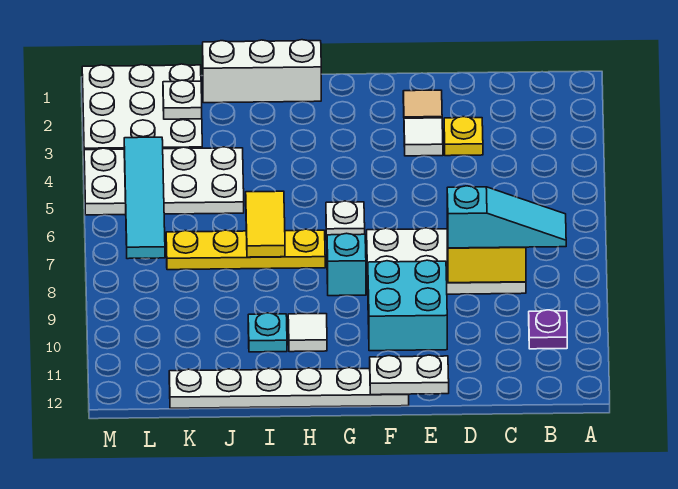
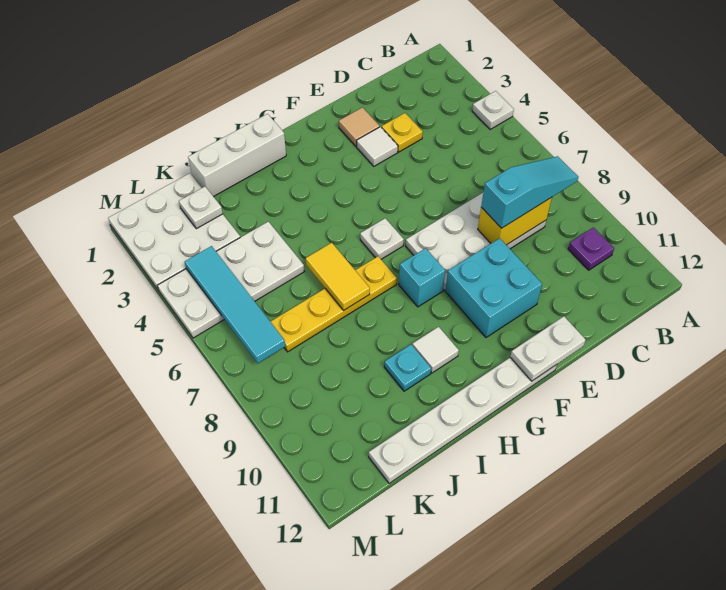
none -> white 1x1 plate [472,91,514,129]

